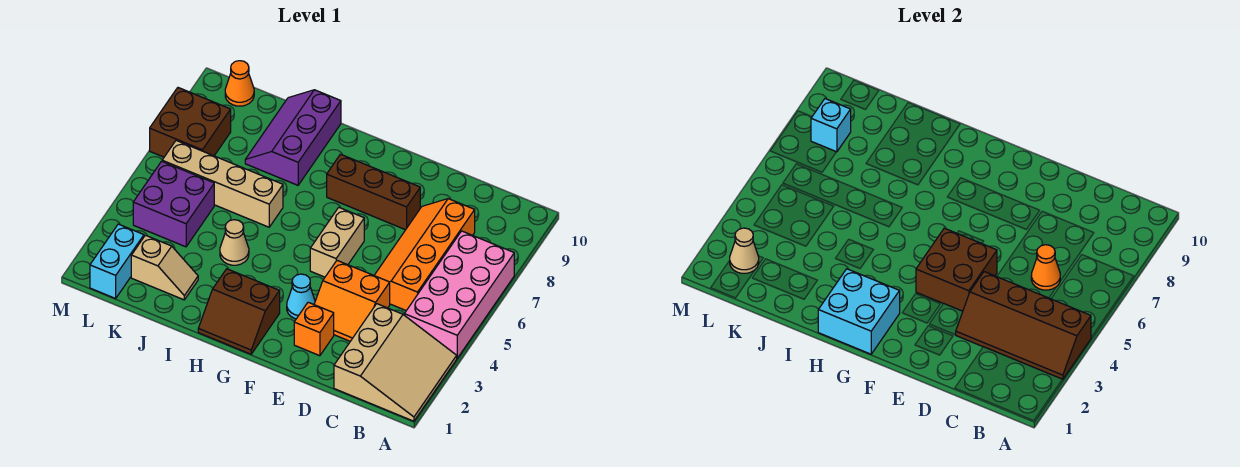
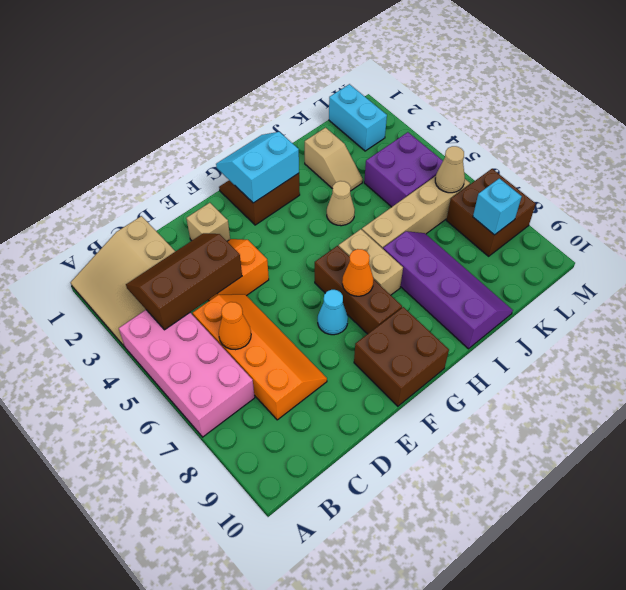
brown 2x4 slope [956,272,1091,379] -> brown 2x3 slope [126,233,242,330]
orange 1x1 brick [294,302,334,356] -> tan 1x1 brick [186,203,230,241]
brown 2x2 brick [916,228,997,311] -> brown 2x2 brick moved to [354,307,449,406]
brown 1x3 brick [327,154,420,230] -> brown 1x3 brick turned to [315,246,402,334]
cyan 1x1 cone [287,274,315,319] -> cyan 1x1 cone moved to [318,290,348,335]
tan 1x2 brick [310,208,364,277] -> tan 1x2 brick moved to [339,229,403,295]
cyan 2x2 brick [818,269,900,354] -> cyan 2x2 slope [216,132,299,203]
purple 2x3 slope [245,90,341,185] -> purple 2x4 slope [383,231,513,349]
tan 1x2 slope [131,235,198,300] -> tan 1x2 slope turned to [305,128,363,191]
tan 1x1 cone [730,228,759,273] -> tan 1x1 cone moved to [435,146,465,193]
orange 1x1 cone [225,61,254,106] -> orange 1x1 cone moved to [342,249,373,296]

